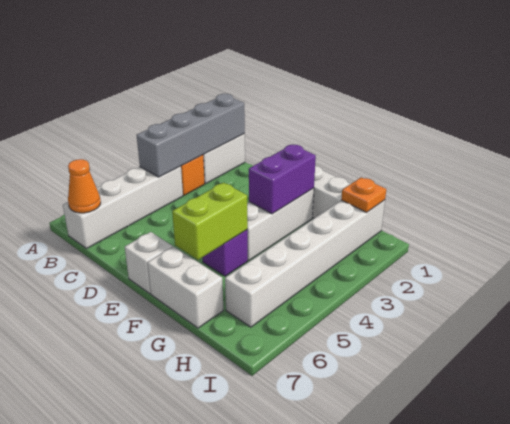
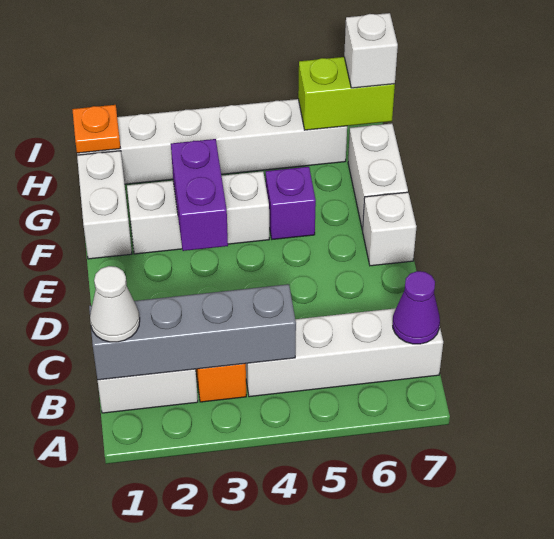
none -> white 1x1 cone [90,266,140,342]
orange 1x1 cone [68,159,101,213] -> purple 1x1 cone [393,271,440,344]
purple 1x2 brick [249,145,316,214] -> purple 1x2 brick turned to [171,139,228,251]
lime 1x2 brick [172,183,248,260] -> lime 1x2 brick moved to [298,57,395,130]
none -> white 1x1 brick [344,13,398,88]

